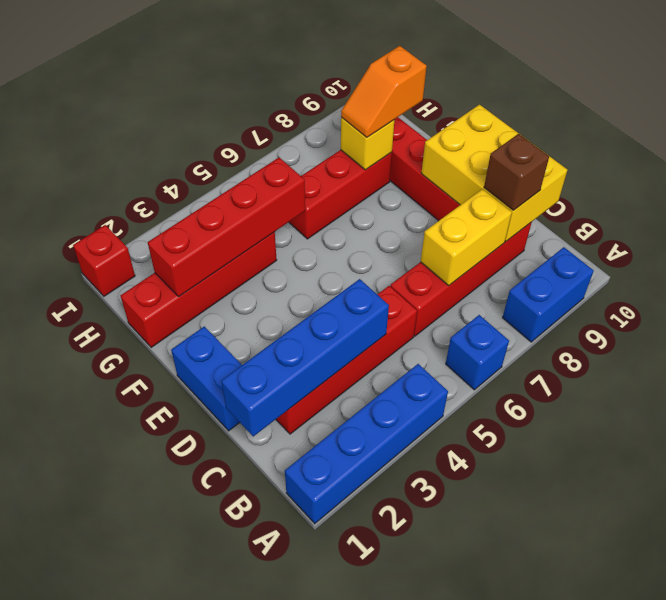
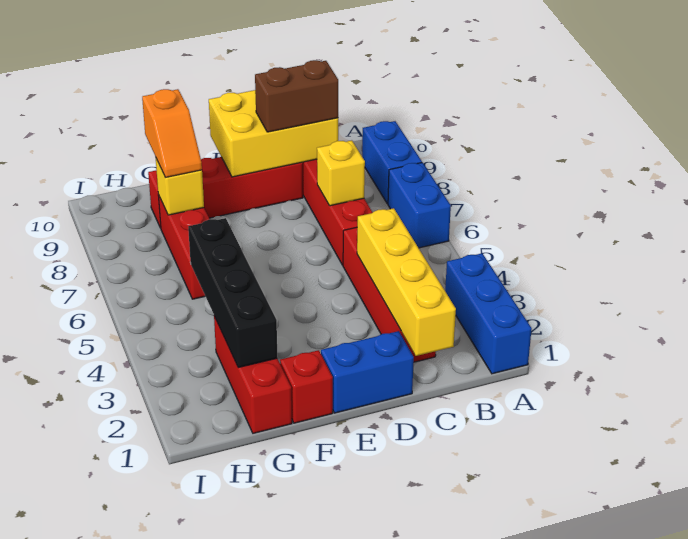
blue 1x4 brick [285,364,448,524] -> blue 1x3 brick [445,253,532,374]
blue 1x1 brick [446,315,509,390] -> blue 1x2 brick [388,163,451,248]
blue 1x4 brick [221,279,389,437] -> yellow 1x4 brick [357,208,456,356]
yellow 1x2 brick [421,189,512,285] -> yellow 1x1 brick [317,140,365,206]
brown 1x1 brick [484,134,549,210] -> brown 1x2 brick [255,60,338,132]
red 1x4 brick [120,232,277,348] -> red 1x3 brick [214,316,292,433]
red 1x4 brick [148,158,305,296] -> black 1x4 brick [188,218,277,367]
red 1x1 brick [73,225,135,296] -> red 1x1 brick moved to [280,350,333,423]

